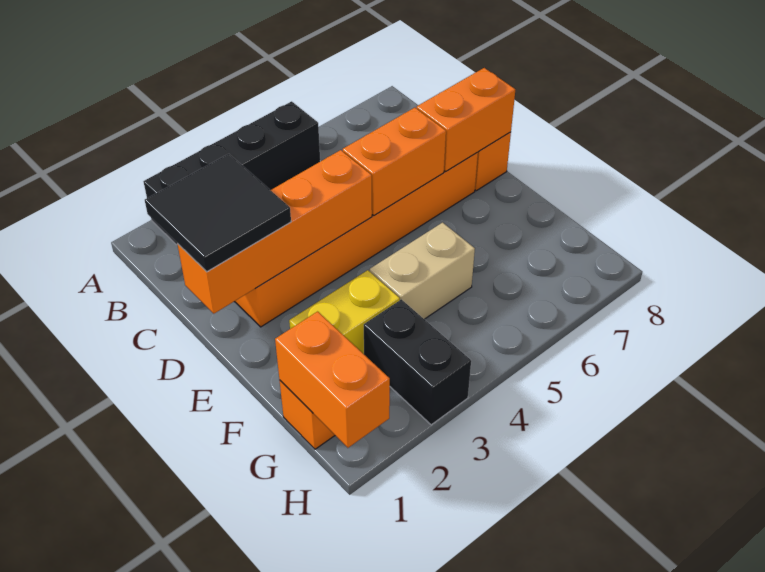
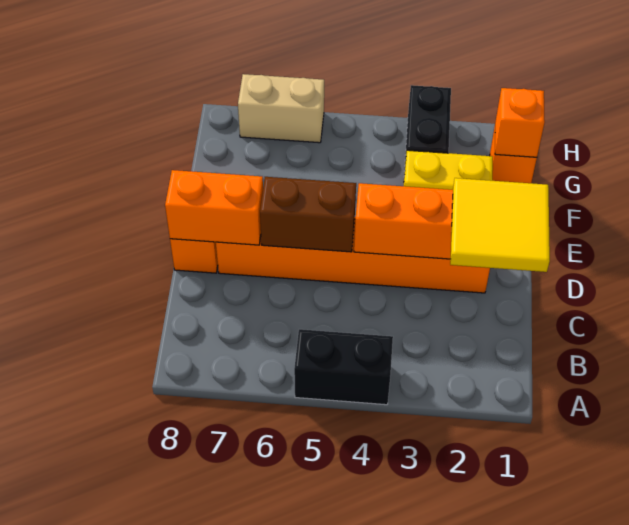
black 1x4 brick [144,101,320,244] -> black 1x2 brick [294,329,393,405]
black 2x2 tile [145,154,291,272] -> yellow 2x2 tile [450,178,550,272]
orange 1x2 brick [343,108,446,216] -> brown 1x2 brick [260,177,356,252]
tan 1x2 brick [370,223,475,319] -> tan 1x2 brick moved to [238,74,324,143]
orange 1x2 brick [275,312,390,448] -> orange 1x1 brick [495,88,545,157]

